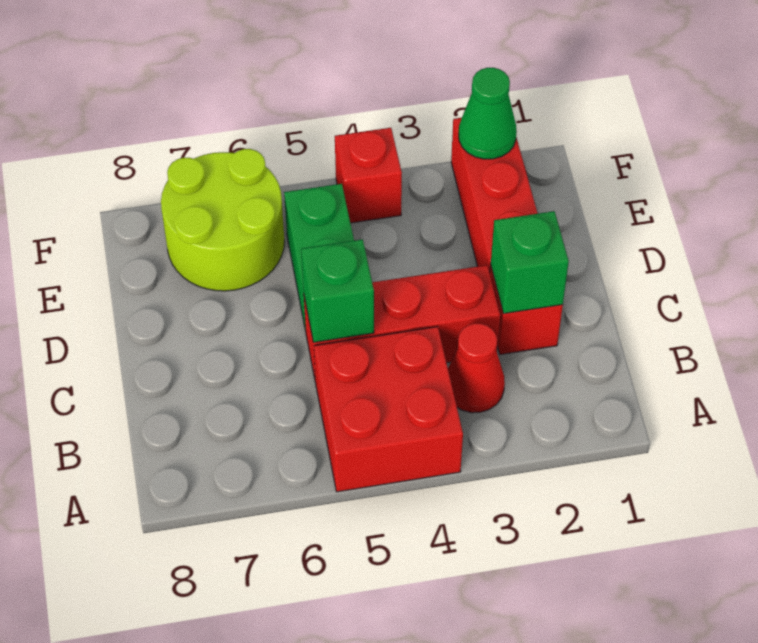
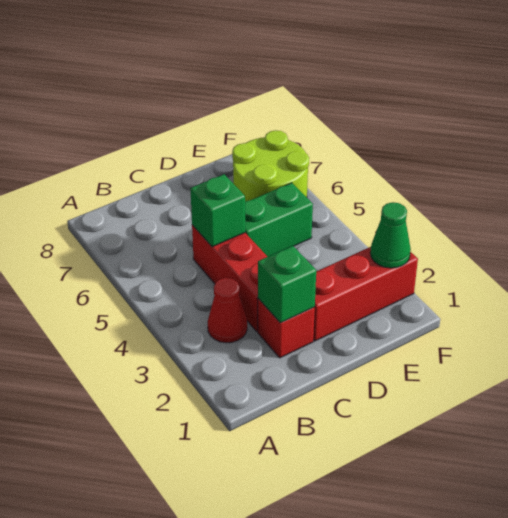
red 2x2 brick [314,327,463,492] -> none
red 1x1 brick [335,128,402,223] -> none

